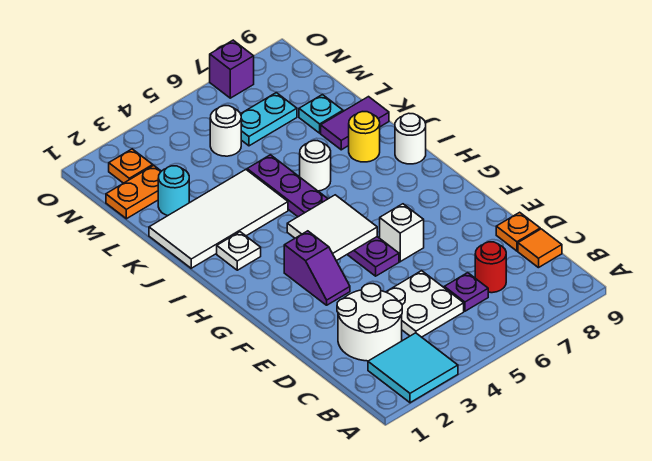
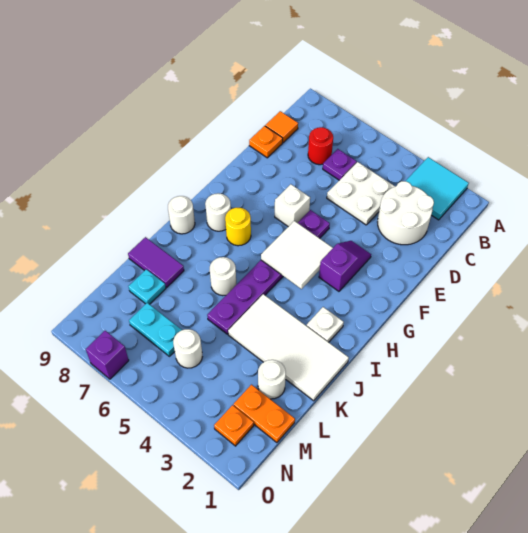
none -> white 1x1 round brick [205,193,231,231]
yellow 1x1 round brick [349,112,380,162] -> yellow 1x1 round brick moved to [225,208,251,246]
cyan 1x1 round brick [158,166,189,216] -> white 1x1 round brick [258,360,286,399]

